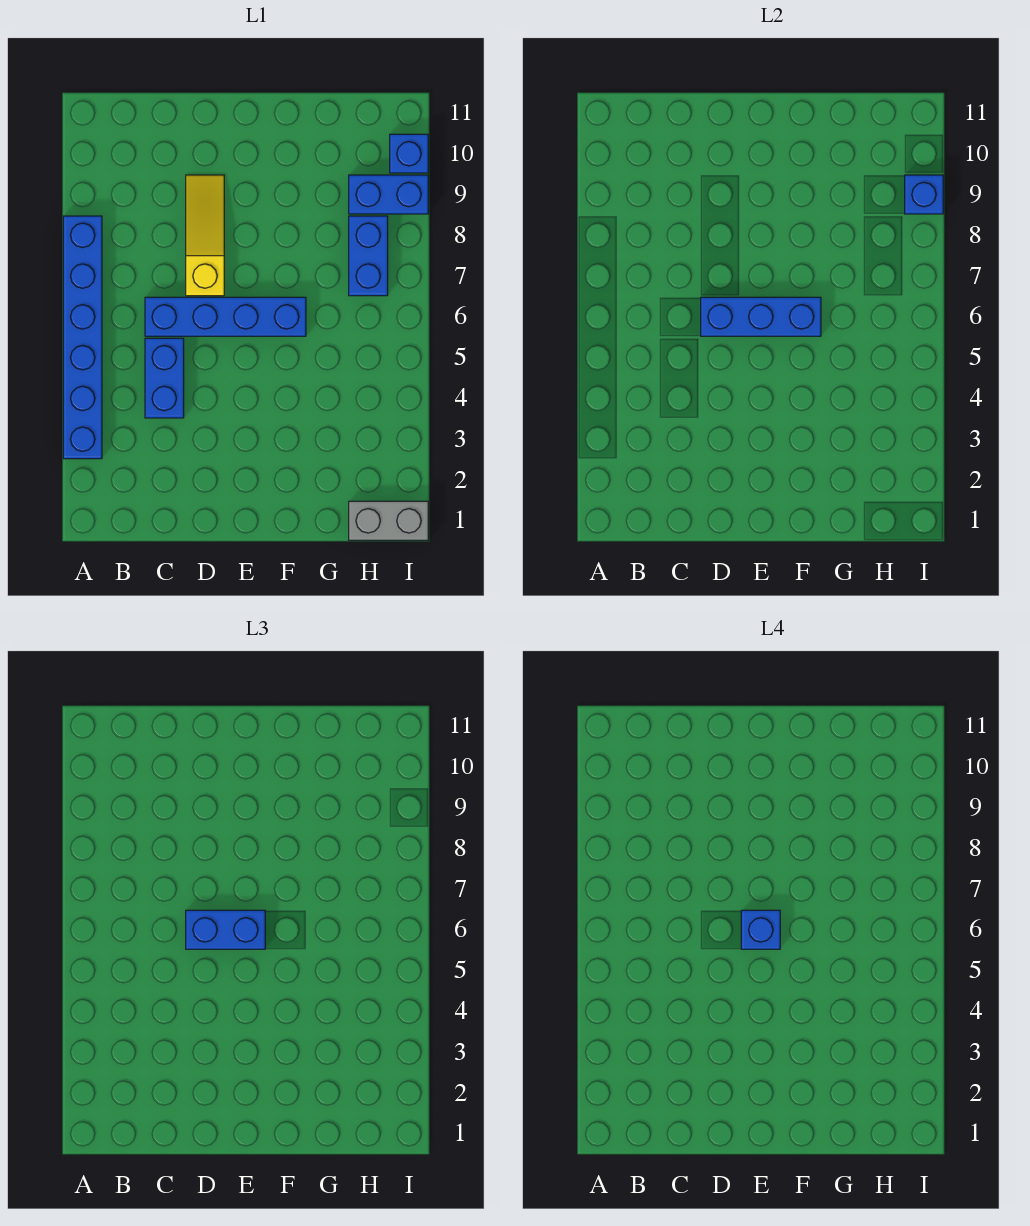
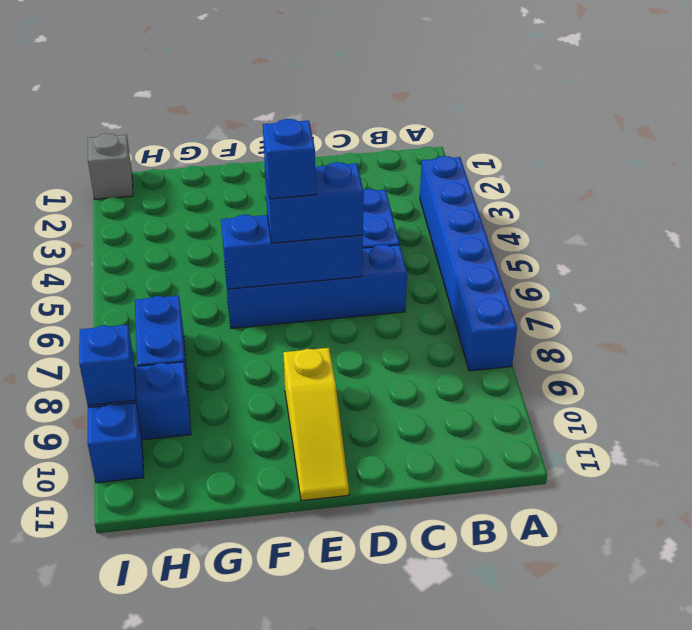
yellow 1x3 slope [186,175,224,296] -> yellow 1x3 slope moved to [283,348,349,501]
grey 1x2 brick [349,501,428,540] -> grey 1x1 brick [88,133,133,199]

